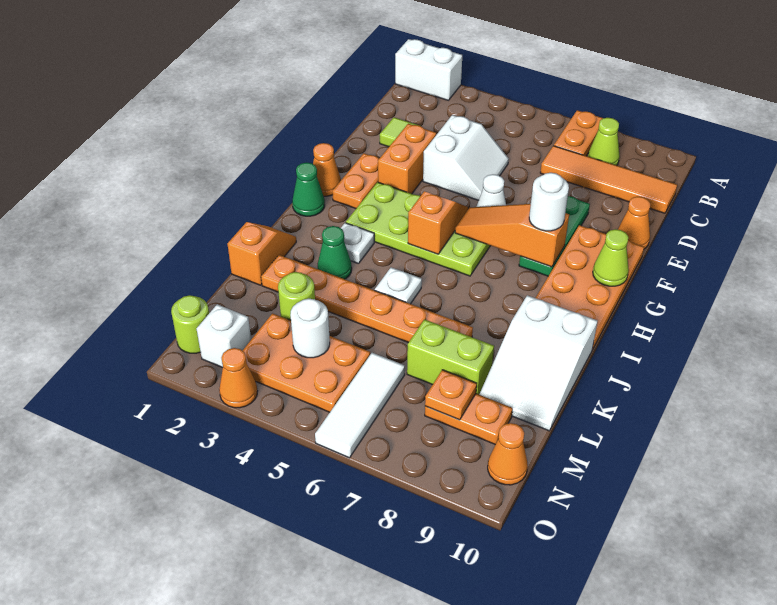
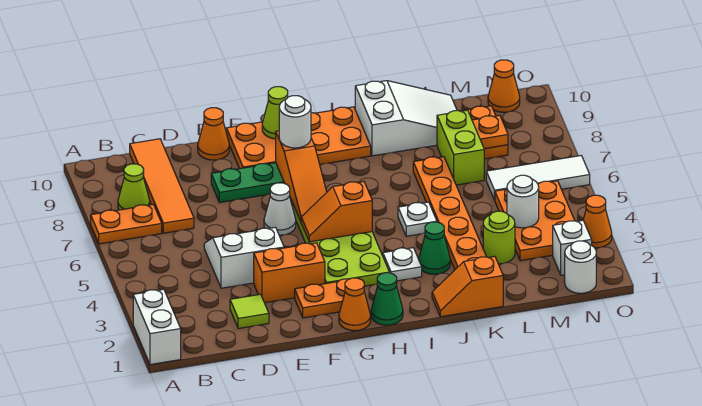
lime 1x1 round brick [171,295,209,353] -> white 1x1 round brick [565,241,596,293]

